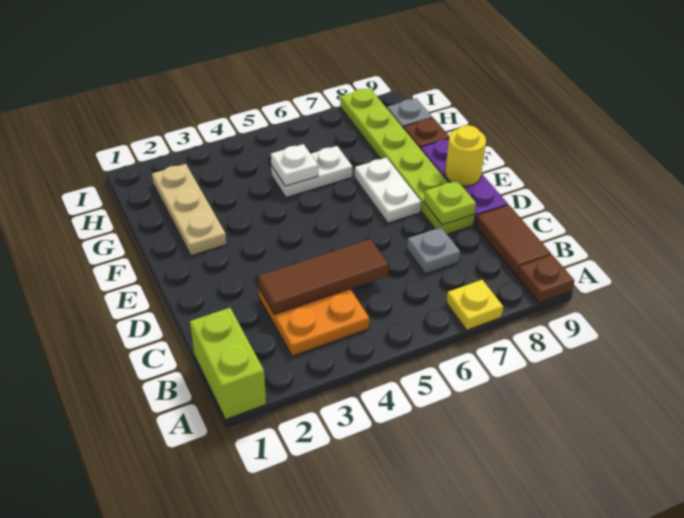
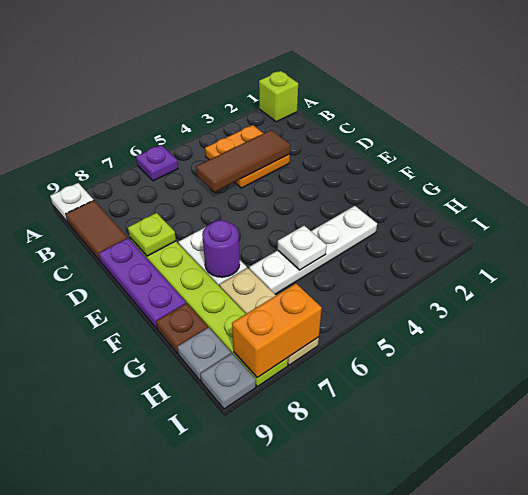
lime 1x2 brick [190,308,266,420] -> lime 1x1 brick [259,71,298,122]
none -> purple 1x1 plate [136,145,178,181]
yellow 1x1 plate [446,280,503,330] -> none
brown 1x1 plate [517,255,574,303] -> white 1x1 plate [50,183,93,222]
grey 1x1 plate [407,227,460,274] -> grey 1x1 plate moved to [200,353,256,409]
yellow 1x1 round brick [445,125,486,186] -> none
tan 1x3 plate [152,164,227,256] -> tan 1x3 plate moved to [220,268,319,365]
none -> purple 1x1 round brick [202,220,240,277]
white 1x2 plate [271,146,352,197] -> white 1x4 plate [249,206,377,294]
none -> orange 1x2 brick [232,284,322,378]

